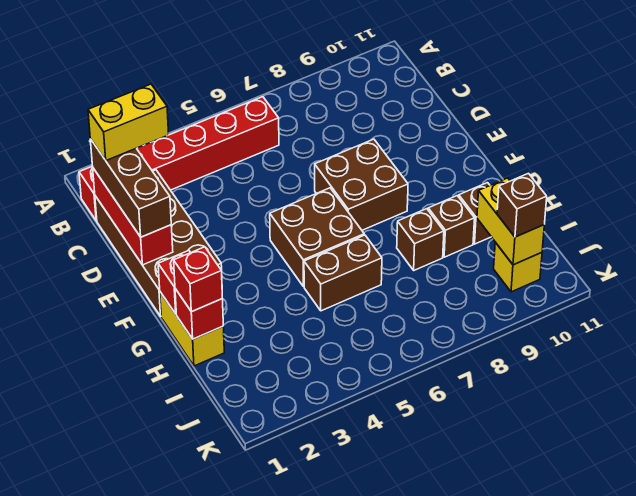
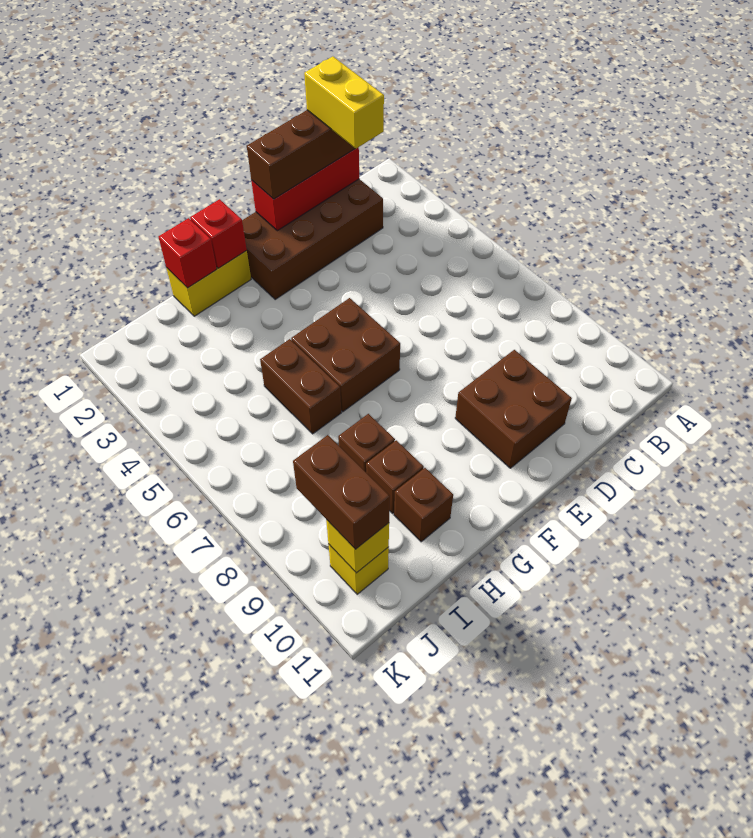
red 1x6 brick [79,97,279,221] -> none
brown 2x2 brick [315,139,408,230] -> brown 2x2 brick moved to [455,350,572,468]
red 1x1 brick [174,247,222,312] -> none
yellow 1x2 brick [477,178,544,265] -> yellow 1x1 brick [326,520,389,573]
brown 1x1 brick [497,173,547,237] -> brown 1x2 brick [293,435,390,549]

